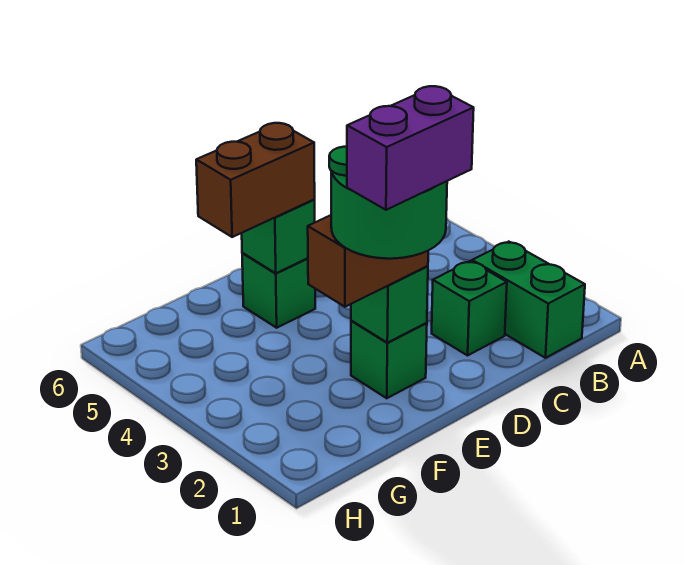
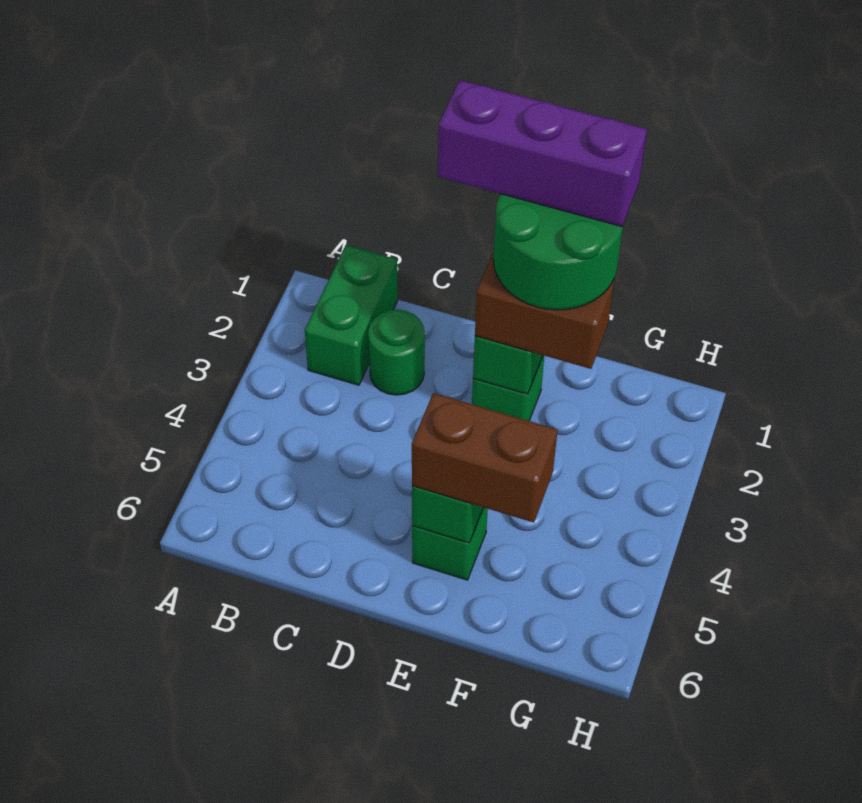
green 1x1 brick [432,261,507,355] -> green 1x1 round brick [368,310,425,395]
purple 1x2 brick [347,86,474,210] -> purple 1x3 brick [438,80,647,226]

